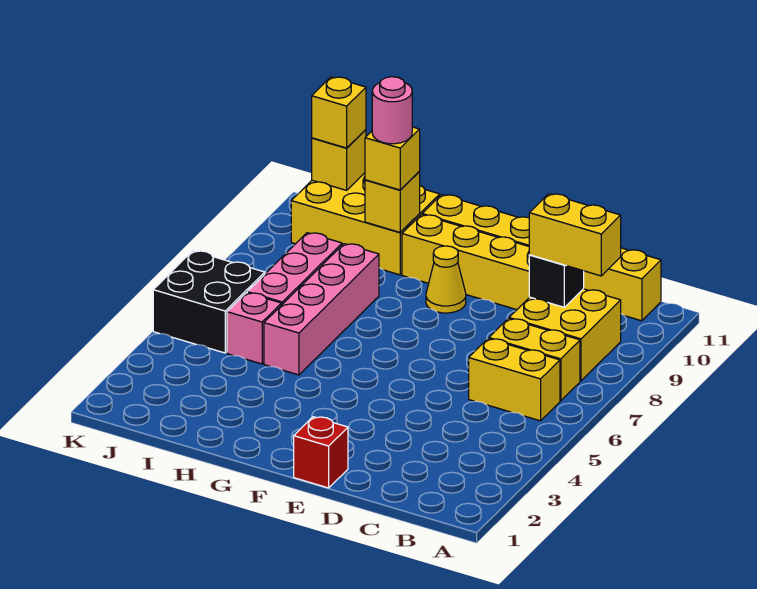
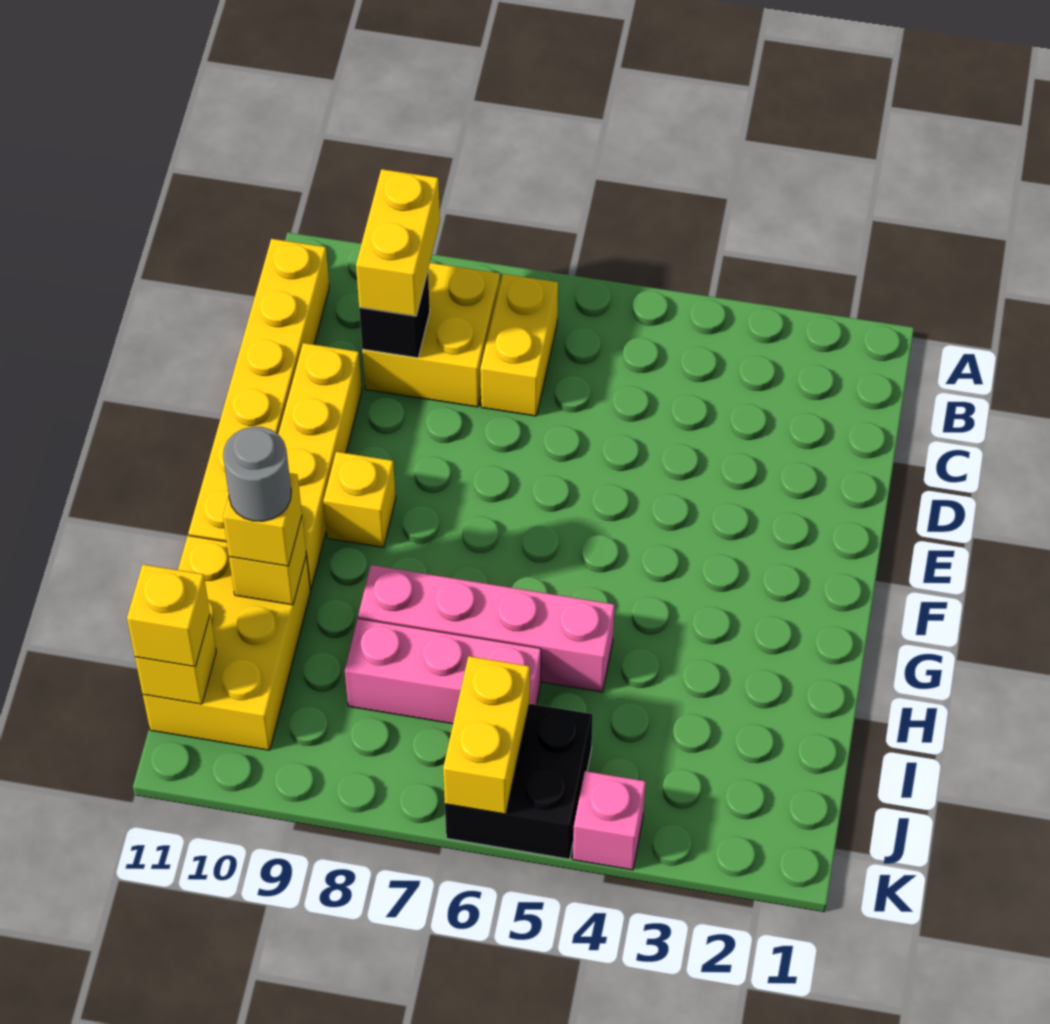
yellow 1x2 brick [469,339,560,421] -> yellow 1x2 brick moved to [443,656,530,814]
red 1x1 brick [294,417,348,488] -> none
yellow 1x1 cone [426,246,466,313] -> yellow 1x1 brick [323,452,396,547]
pink 1x1 round brick [372,77,412,144] -> grey 1x1 round brick [223,427,291,521]
pink 1x1 brick [227,293,281,364] -> pink 1x1 brick moved to [573,771,646,870]

